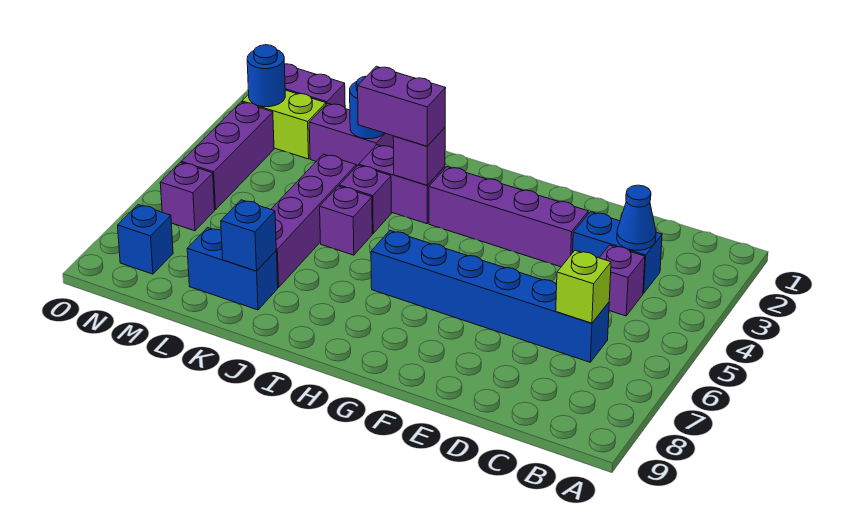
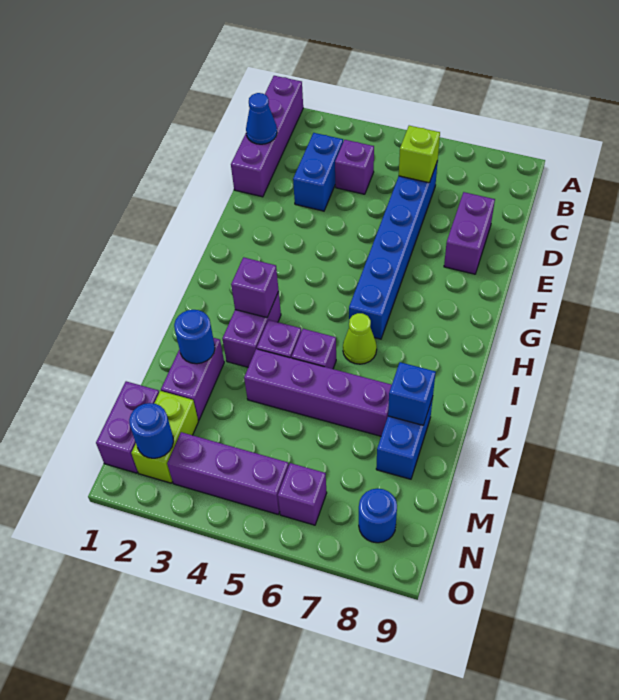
blue 1x1 cone [617,185,656,250] -> blue 1x1 cone moved to [246,93,277,144]
purple 1x4 brick [429,167,588,267] -> purple 1x4 brick moved to [231,76,303,197]
purple 1x2 brick [358,66,446,146] -> purple 1x2 brick moved to [444,192,495,274]
none -> lime 1x1 cone [343,313,377,364]
blue 1x1 brick [118,205,173,274] -> blue 1x1 round brick [359,488,397,543]

